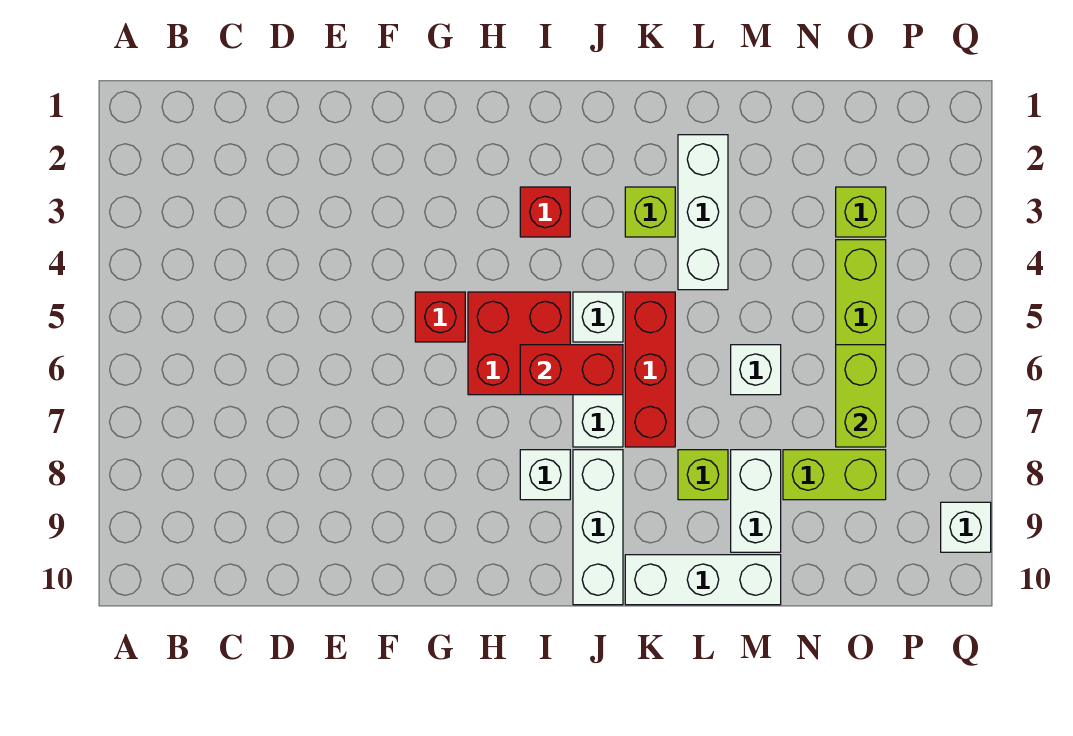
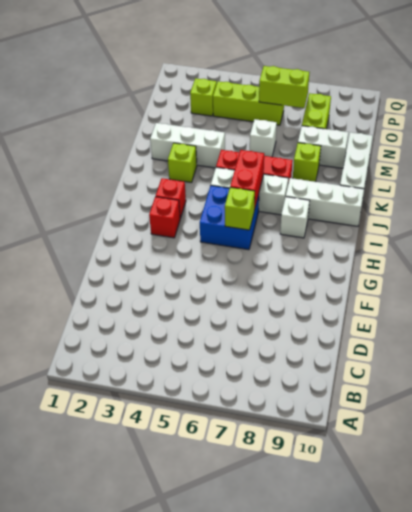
red 1x1 brick [415,292,465,342] -> red 1x1 brick moved to [149,197,180,238]
red 2x2 brick [468,292,570,395] -> blue 2x2 brick [200,186,259,250]
none -> lime 1x1 brick [225,187,255,230]
white 1x1 brick [941,502,991,552] -> none

